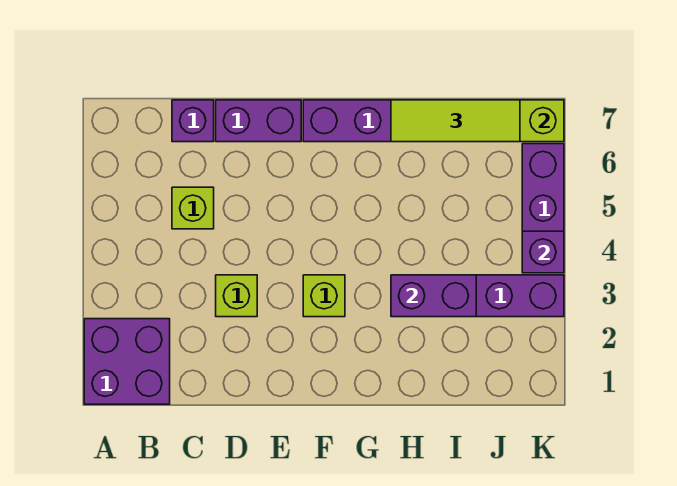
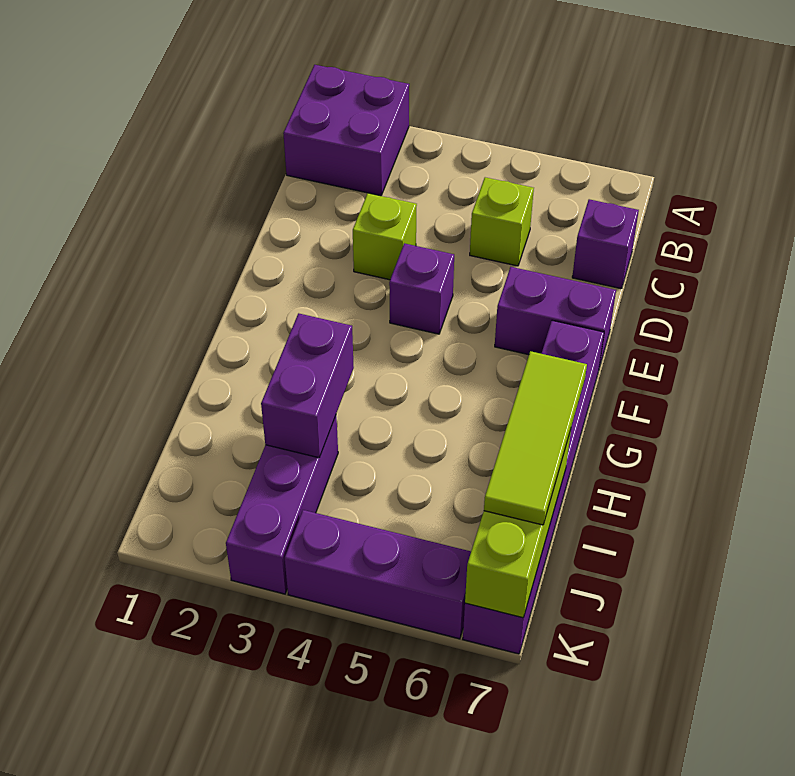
purple 1x2 brick [216,100,301,142] -> purple 1x2 brick turned to [495,267,616,368]
lime 1x1 brick [303,275,345,317] -> none
purple 1x1 brick [522,231,564,273] -> purple 1x1 brick moved to [389,243,454,334]

